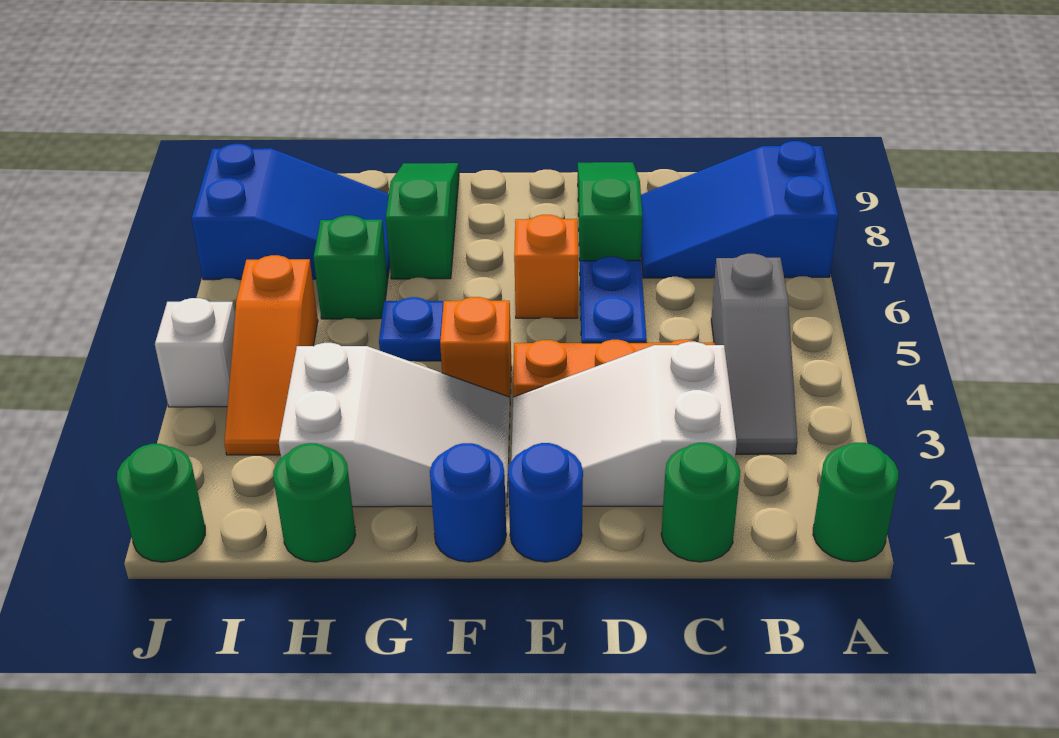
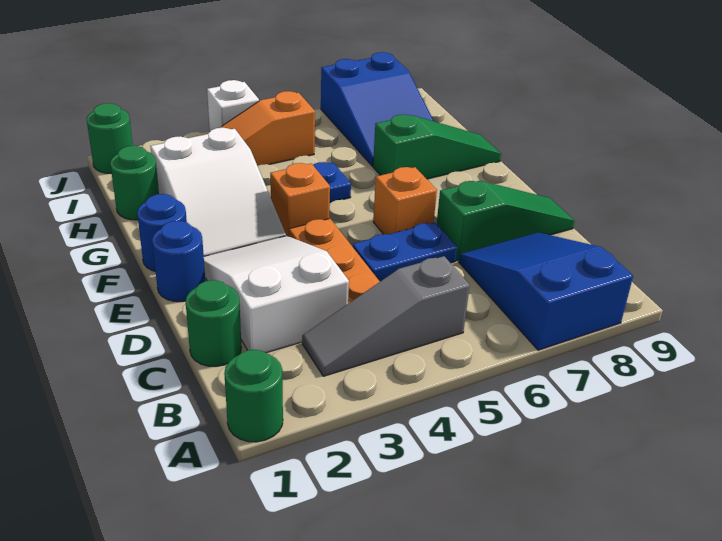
green 1x1 brick [314,215,388,319] -> none

